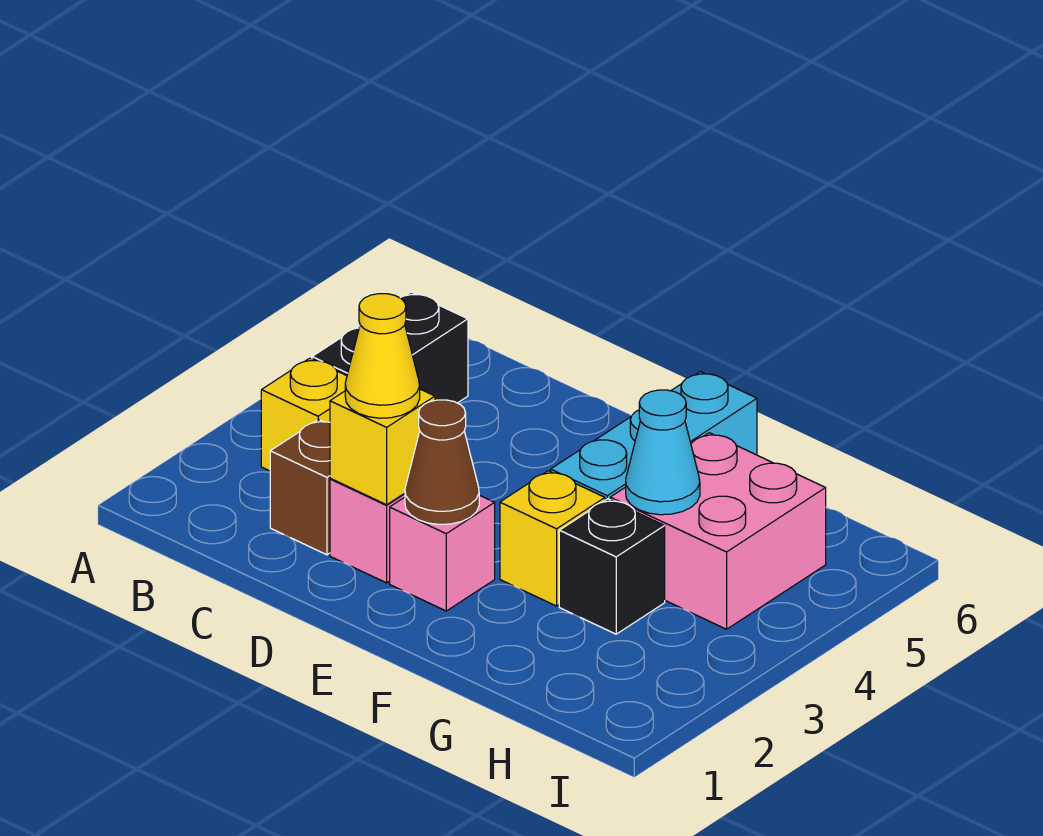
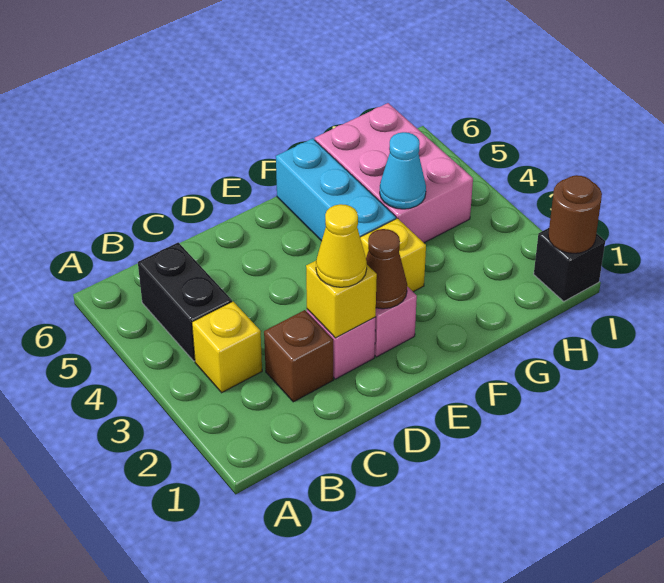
black 1x1 brick [559,499,665,634] -> black 1x1 brick moved to [534,228,605,301]
pink 2x2 brick [610,433,826,629] -> pink 2x3 brick [315,103,473,243]
none -> brown 1x1 round brick [548,175,602,253]

